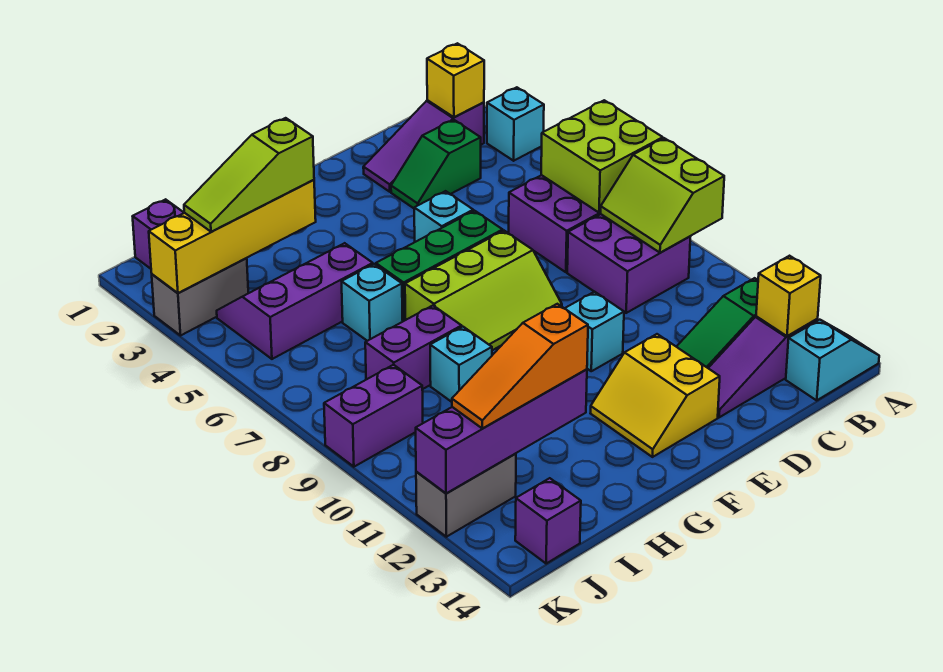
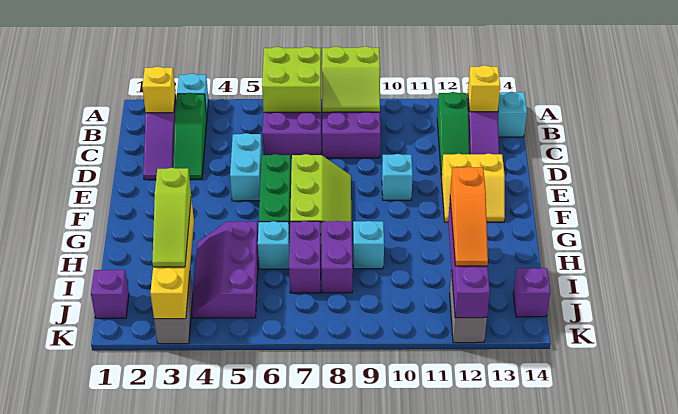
green 1x2 slope [391,120,481,208] -> green 1x3 slope [173,93,207,179]
cyan 1x1 brick [414,191,473,242] -> cyan 1x2 brick [230,133,262,201]
purple 1x2 brick [324,365,423,467] -> purple 1x2 brick moved to [289,221,321,293]

